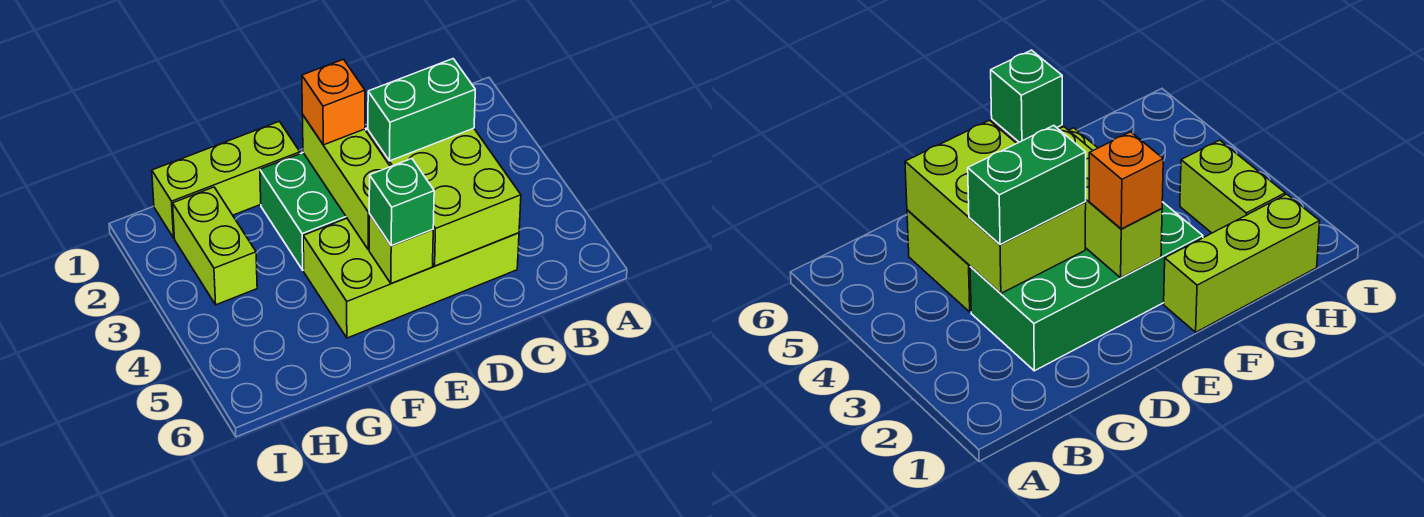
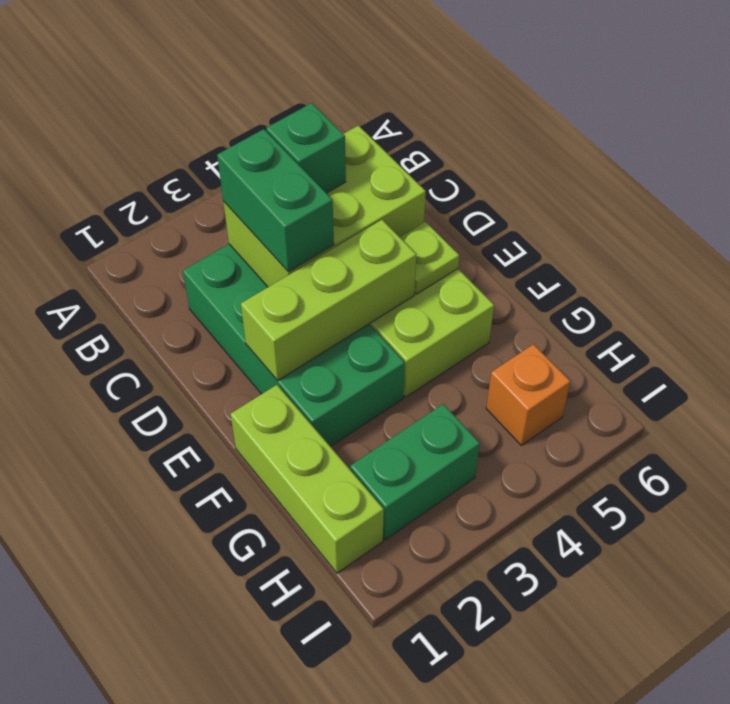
orange 1x1 brick [302,59,365,145] -> orange 1x1 brick moved to [486,344,570,445]
lime 1x1 brick [369,214,433,284] -> lime 1x1 plate [400,222,459,294]
green 1x1 brick [369,159,434,246] -> green 1x1 brick moved to [266,103,346,193]
lime 1x2 brick [173,187,257,305] -> green 1x2 brick [350,404,480,540]

